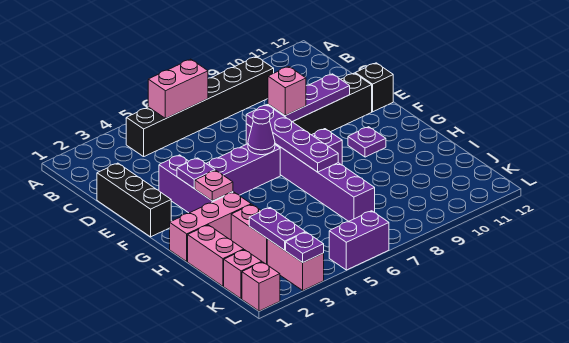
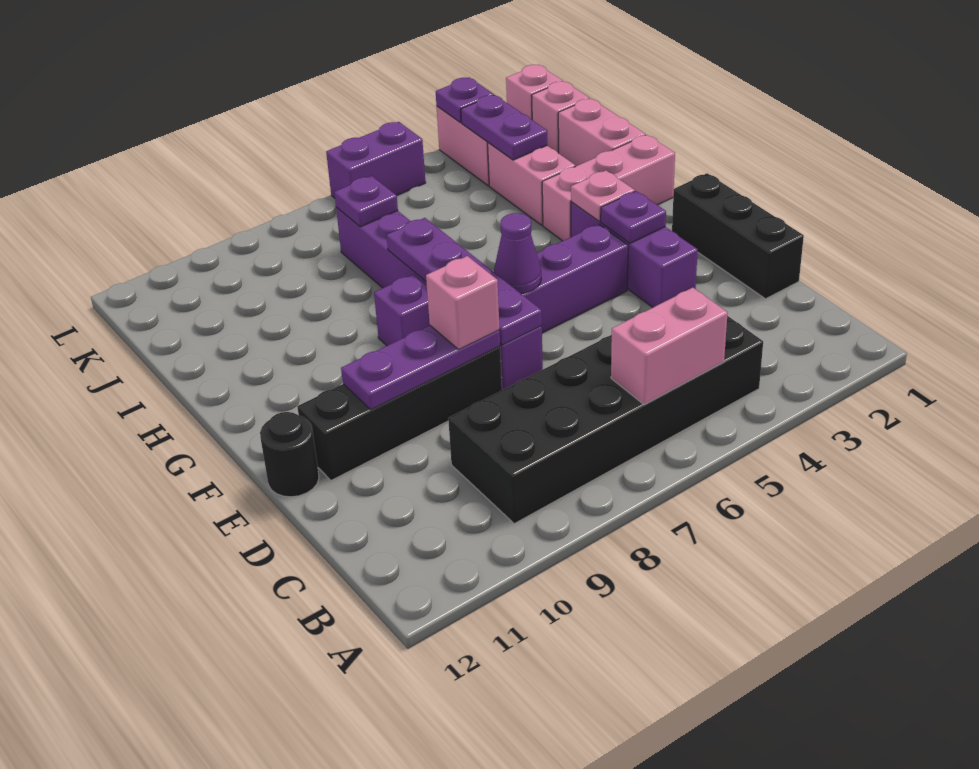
black 1x6 brick [126,56,274,157] -> black 2x6 brick [448,316,763,524]
black 1x1 brick [355,63,393,112] -> black 1x1 round brick [260,412,319,497]
purple 1x1 plate [348,127,386,157] -> purple 1x1 plate moved to [334,176,398,227]

